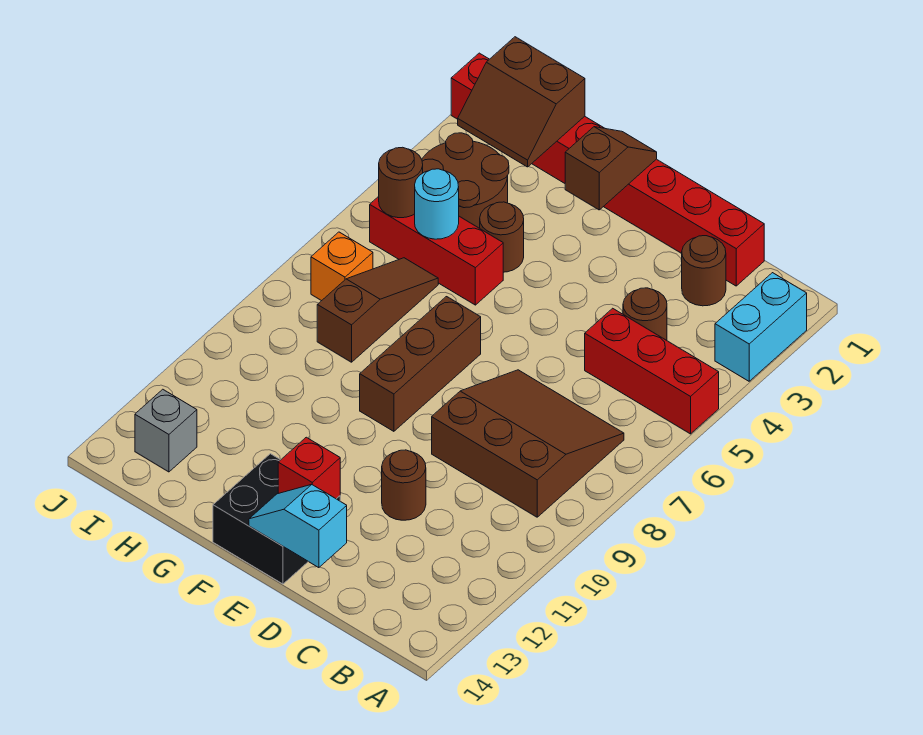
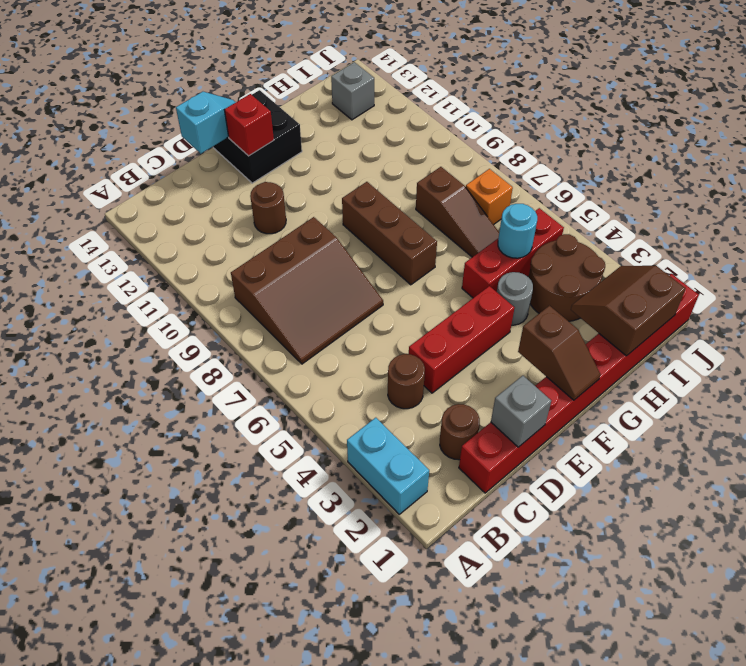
red 1x3 brick [585,308,719,434] -> red 1x3 brick moved to [409,286,514,393]
none -> grey 1x1 brick [491,376,551,447]
brown 1x1 round brick [480,202,524,272] -> grey 1x1 round brick [497,272,533,325]
brown 1x1 round brick [379,147,423,218] -> none

